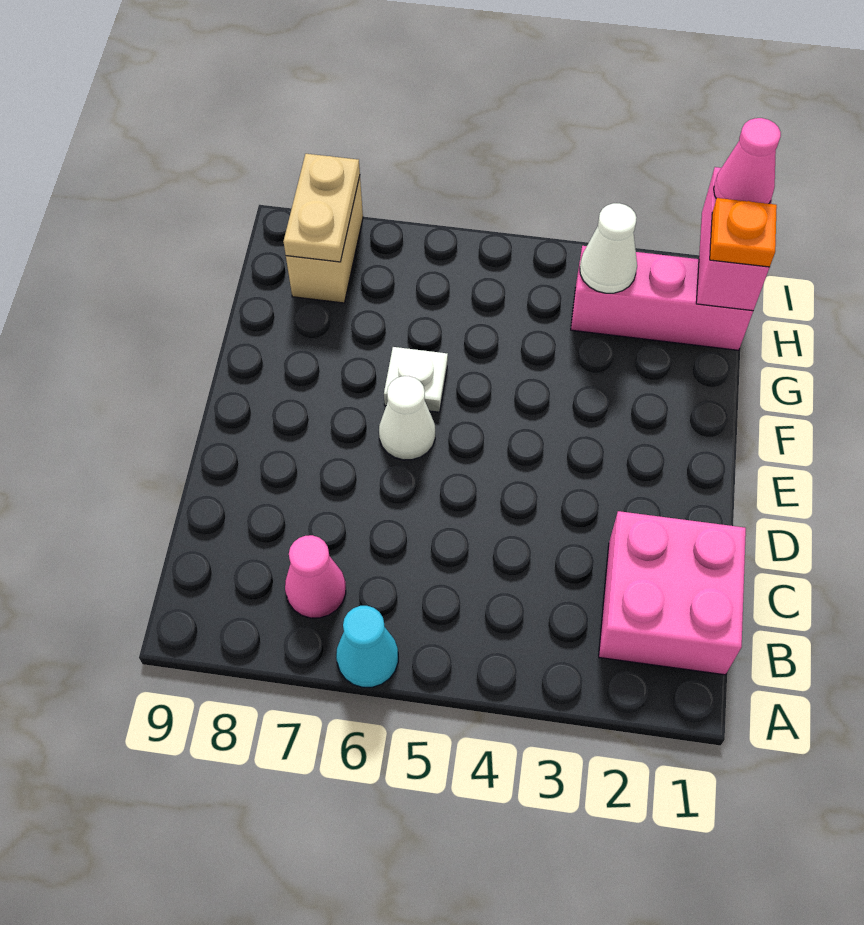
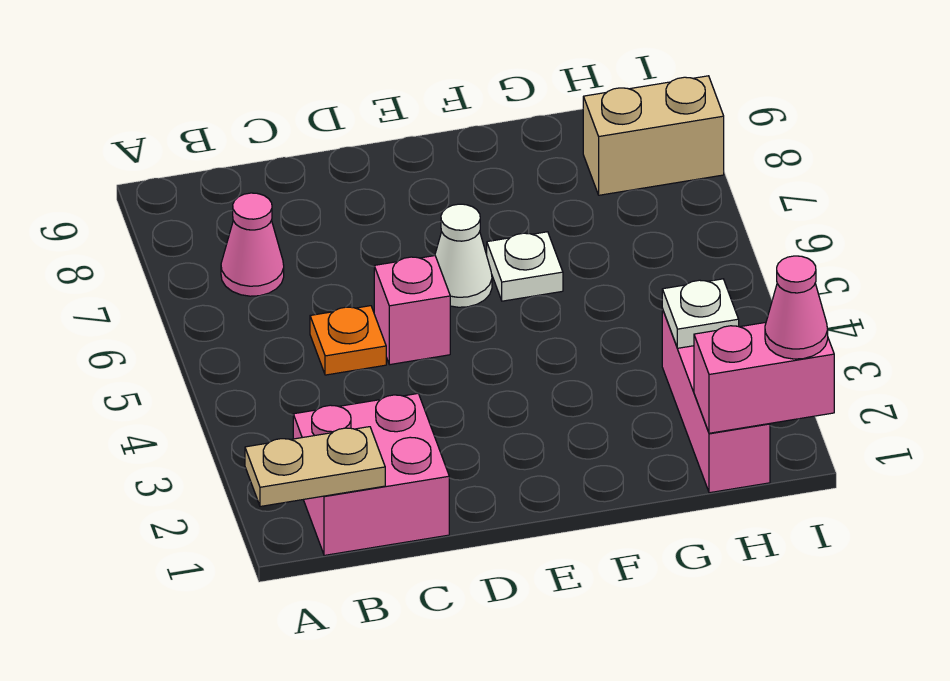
cyan 1x1 cone [336,606,398,687] -> none
none -> pink 1x1 brick [374,256,450,365]
orange 1x1 plate [710,198,777,267] -> orange 1x1 plate moved to [310,306,386,375]
white 1x1 cone [580,203,637,293] -> white 1x1 plate [662,279,739,348]
tan 1x2 plate [283,154,360,262] -> tan 1x2 plate moved to [245,427,385,506]

